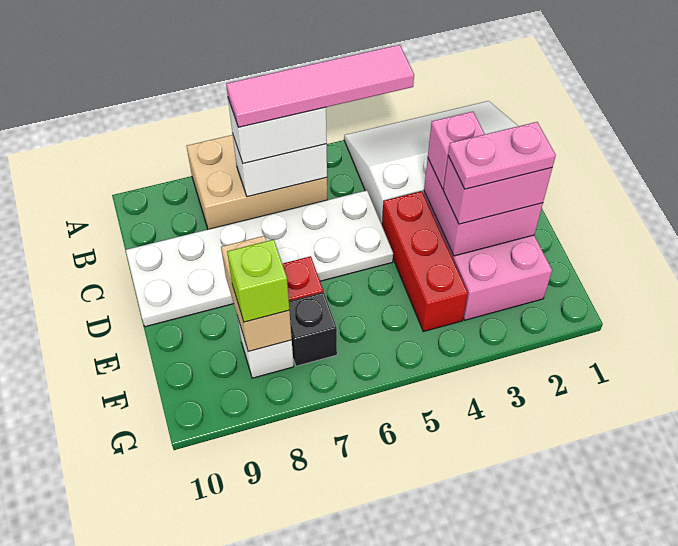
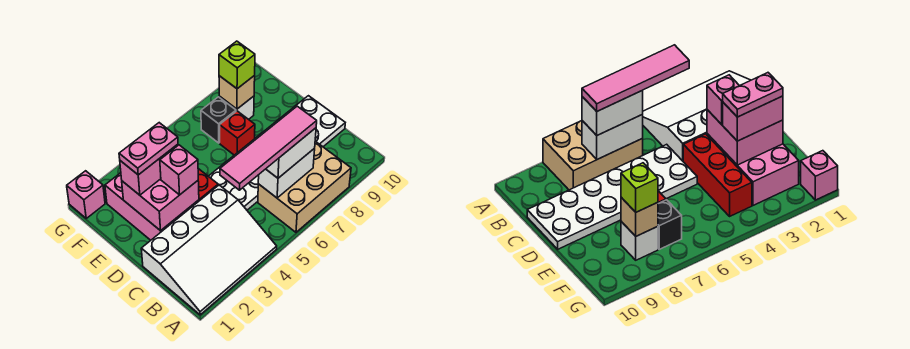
tan 1x2 brick [221,236,292,352] -> tan 1x1 brick [219,76,255,109]
none -> pink 1x1 brick [67,171,105,218]

